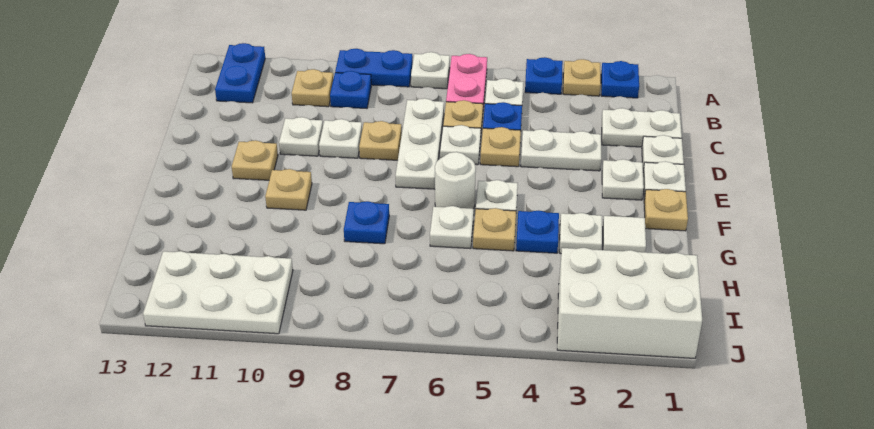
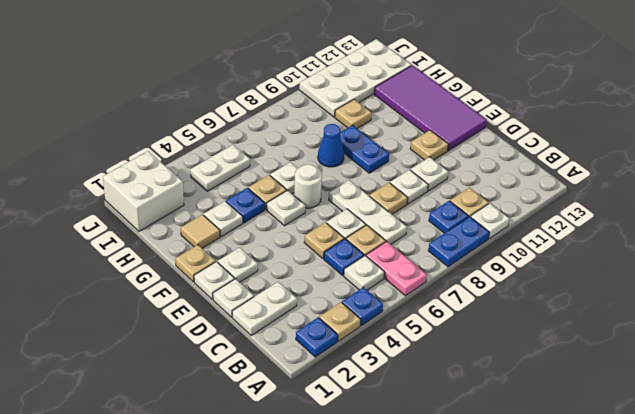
white 1x1 plate [411,52,450,89] -> white 1x1 plate moved to [470,203,509,239]
blue 1x2 plate [215,43,265,103] -> blue 1x2 plate moved to [340,125,389,173]
white 1x2 plate [521,129,601,171] -> white 1x2 plate moved to [190,145,250,191]
none -> purple 2x4 tile [374,65,487,151]
tan 1x1 plate [265,169,312,210] -> tan 1x1 plate moved to [335,99,372,128]
white 1x1 tile [603,216,646,252] -> tan 1x1 tile [181,214,220,248]
blue 1x1 plate [344,201,389,244] -> blue 1x1 cone [318,124,344,167]
white 2x3 brick [557,248,702,358] -> white 2x2 brick [103,151,184,231]
white 2x3 plate [143,251,293,334] -> white 2x4 plate [299,39,411,117]

